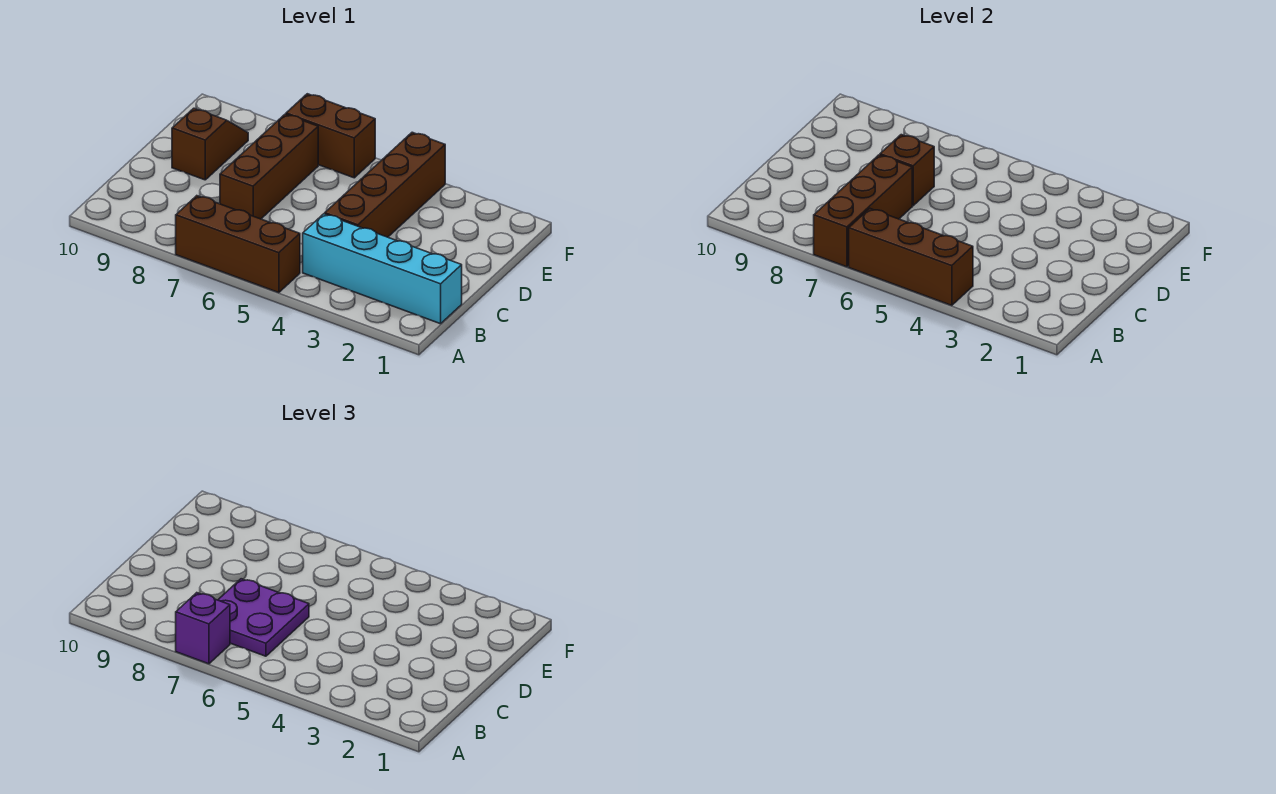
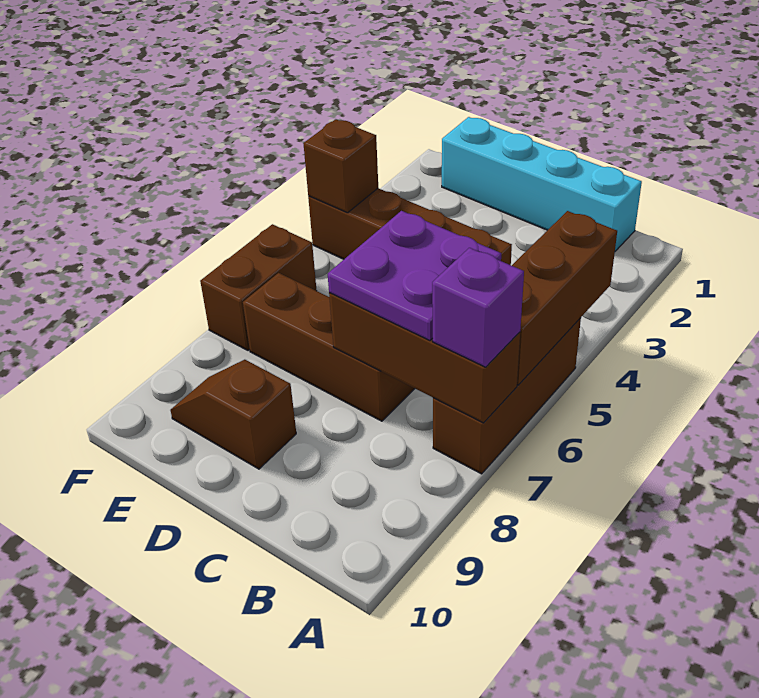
cyan 1x4 brick [303,214,462,324] -> cyan 1x4 brick turned to [442,117,642,251]
brown 1x1 brick [880,135,934,206] -> brown 1x1 brick moved to [303,119,378,213]

